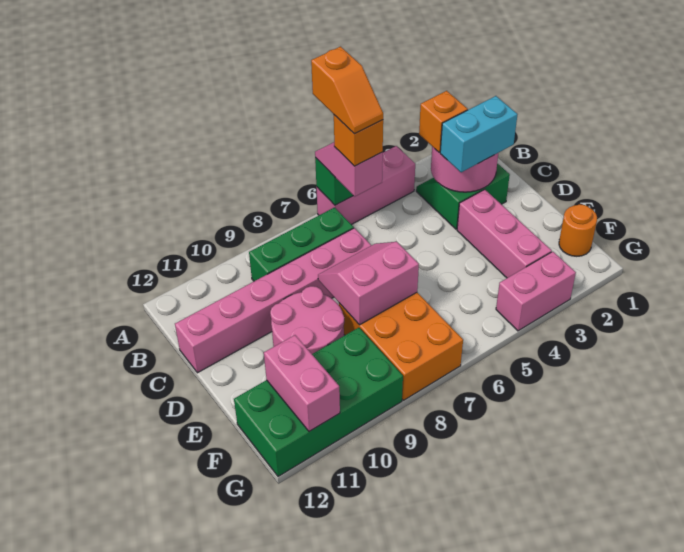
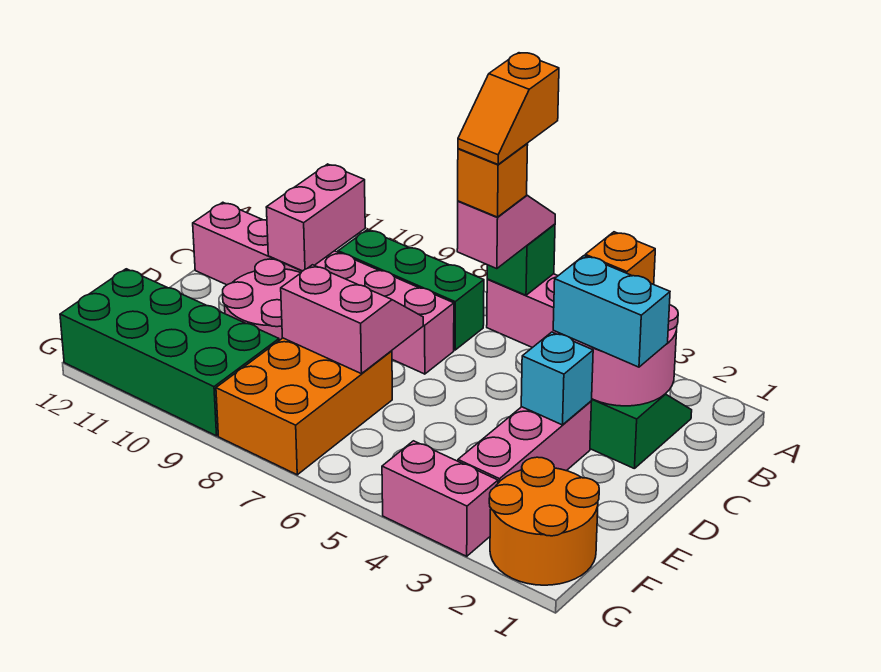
none -> cyan 1x1 brick [521,332,593,425]
orange 1x1 round brick [559,204,597,256] -> orange 2x2 round brick [489,457,599,585]
pink 1x2 brick [264,335,340,431] -> pink 1x2 brick moved to [266,164,365,271]

